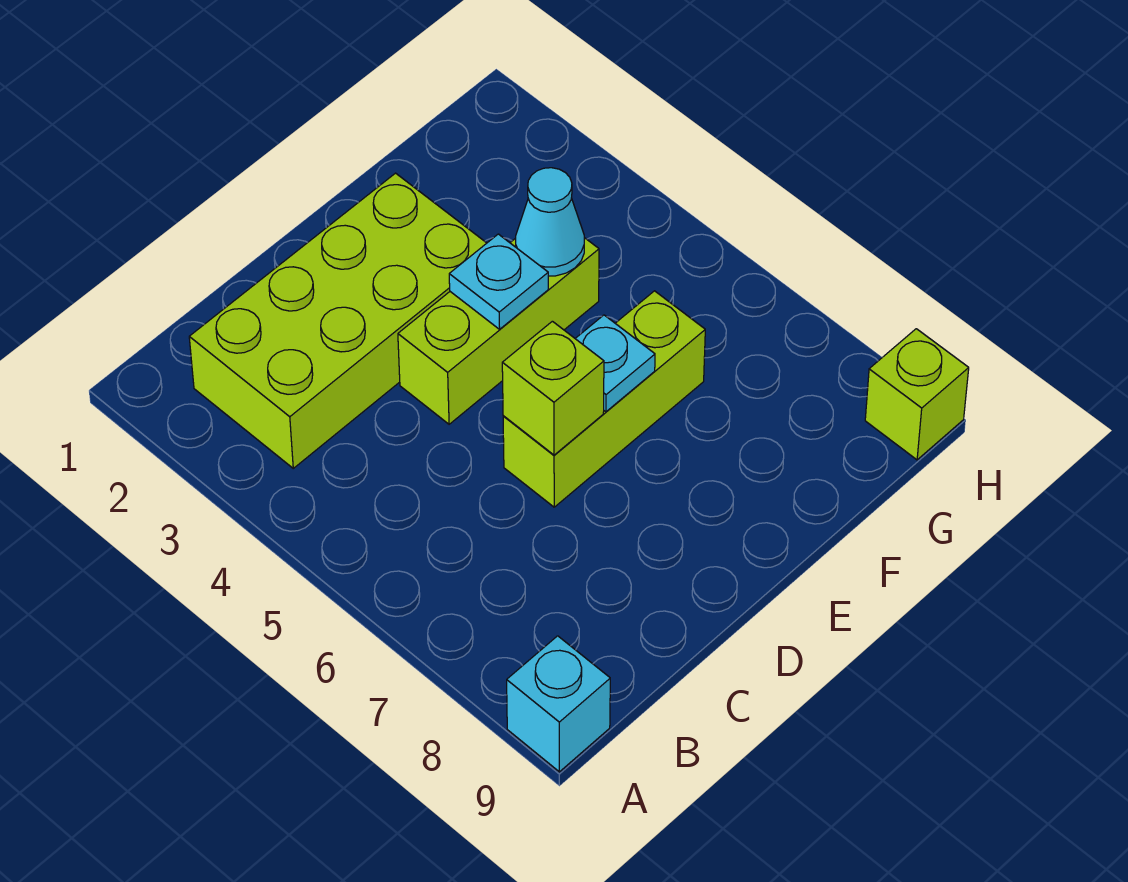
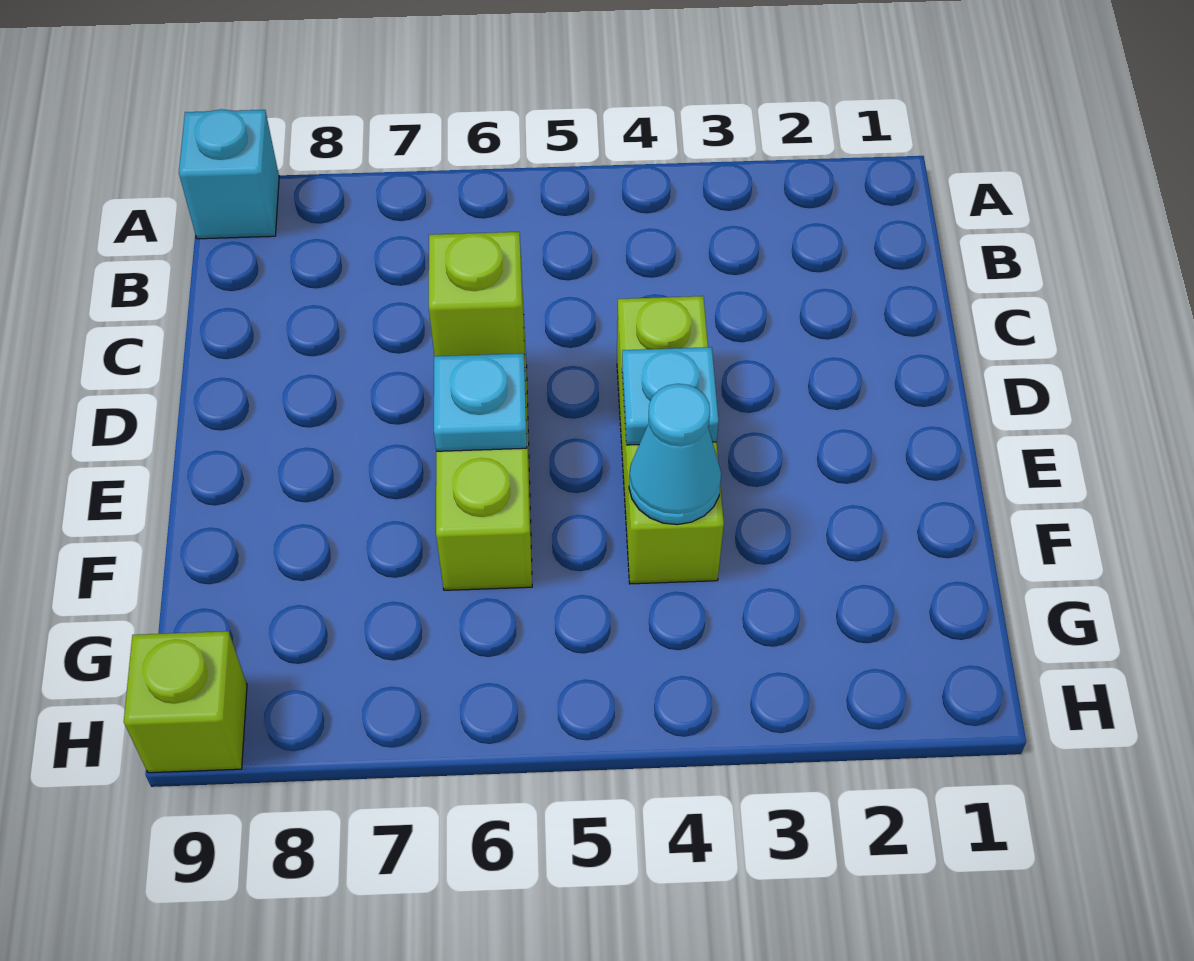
lime 2x4 brick [189,173,486,468] -> none

